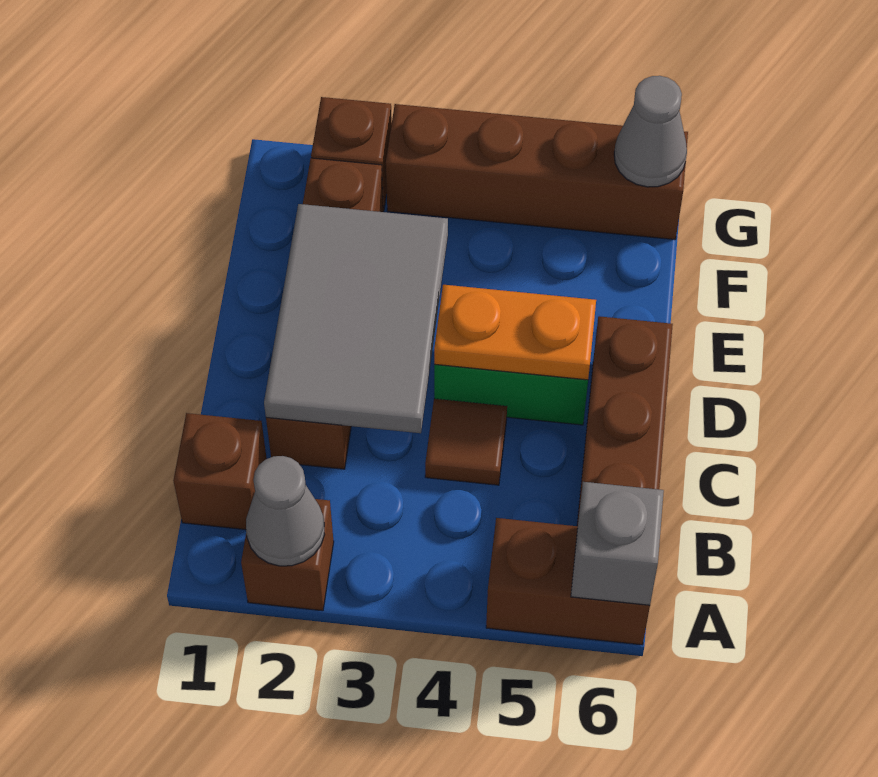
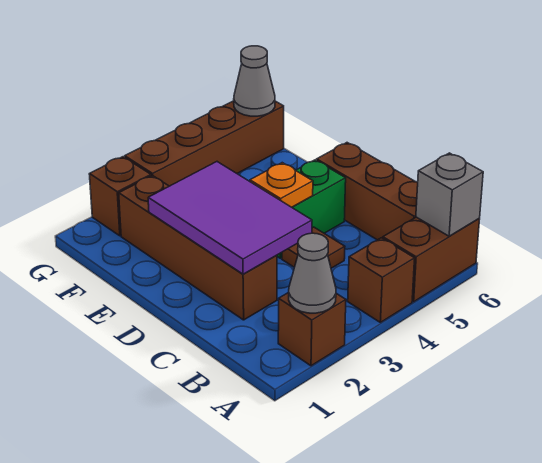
brown 1x1 brick [173,413,267,530] -> brown 1x1 brick moved to [348,238,415,322]
grey 2x3 tile [264,204,448,433] -> purple 2x3 tile [148,162,312,274]
orange 1x2 plate [434,285,596,380] -> orange 1x1 plate [250,163,313,207]

